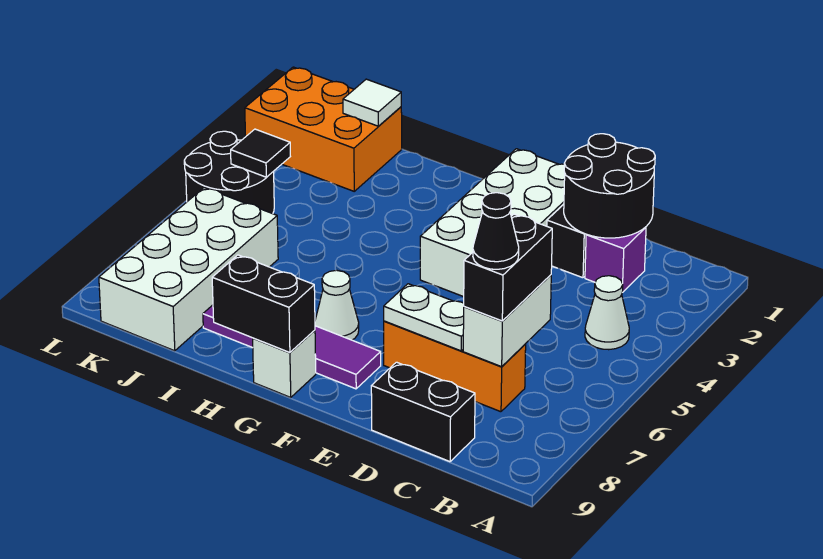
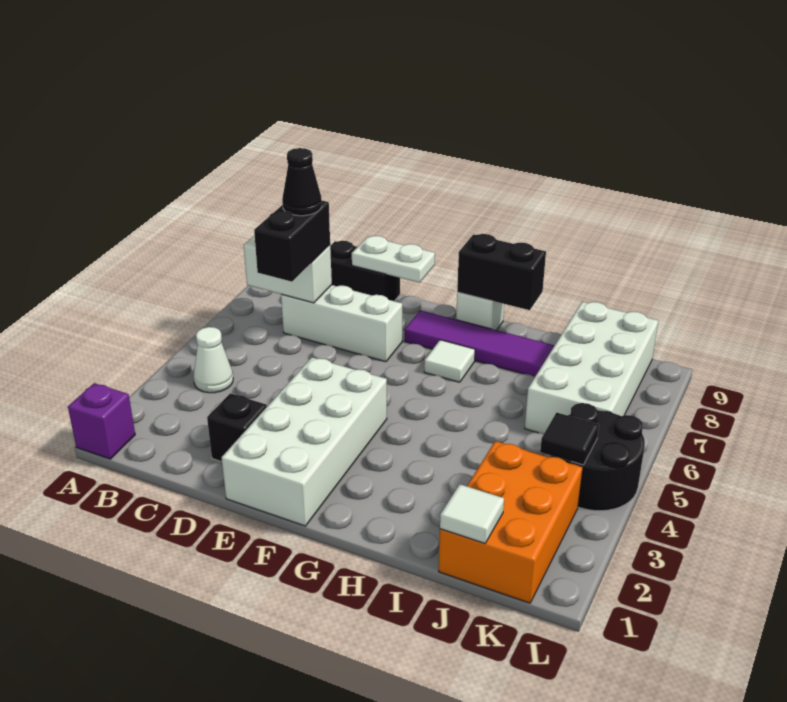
black 2x2 round brick [564,134,655,238] -> none
purple 1x1 brick [585,227,646,293] -> purple 1x1 brick moved to [68,383,135,459]
white 1x2 brick [463,275,551,367] -> white 1x2 brick turned to [244,235,332,303]
orange 1x3 brick [384,321,526,412] -> white 1x3 brick [281,285,402,362]
white 1x2 plate [384,284,464,351] -> white 1x2 plate moved to [352,236,435,283]
white 1x1 cone [315,270,359,340] -> white 1x1 tile [424,340,475,382]
orange 2x3 brick [245,67,402,191] -> orange 2x3 brick turned to [439,441,583,603]

